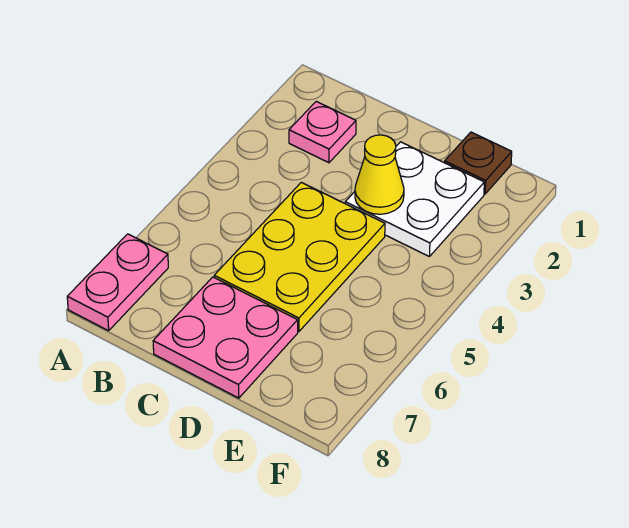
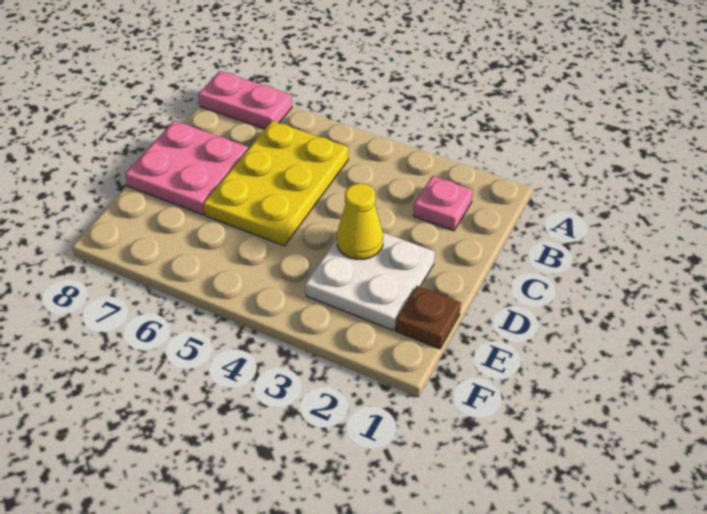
yellow 2x3 plate [214,182,385,331] -> yellow 2x3 plate turned to [203,121,348,246]

